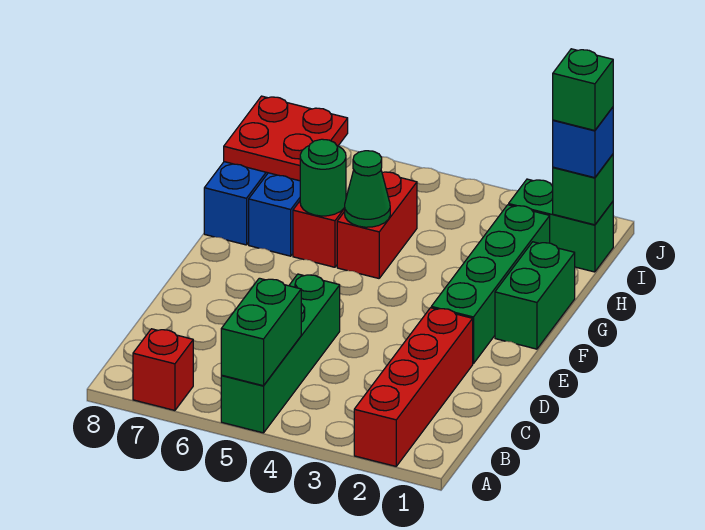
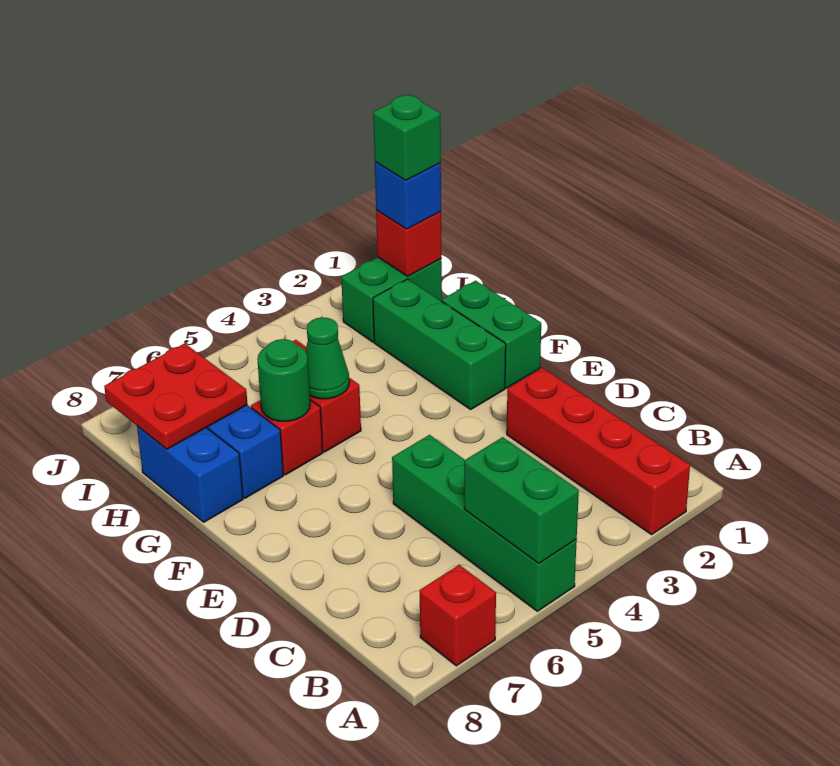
green 1x4 brick [431,205,550,364] -> green 1x3 brick [373,279,506,409]
green 1x1 brick [553,154,613,225] -> red 1x1 brick [376,210,441,276]

